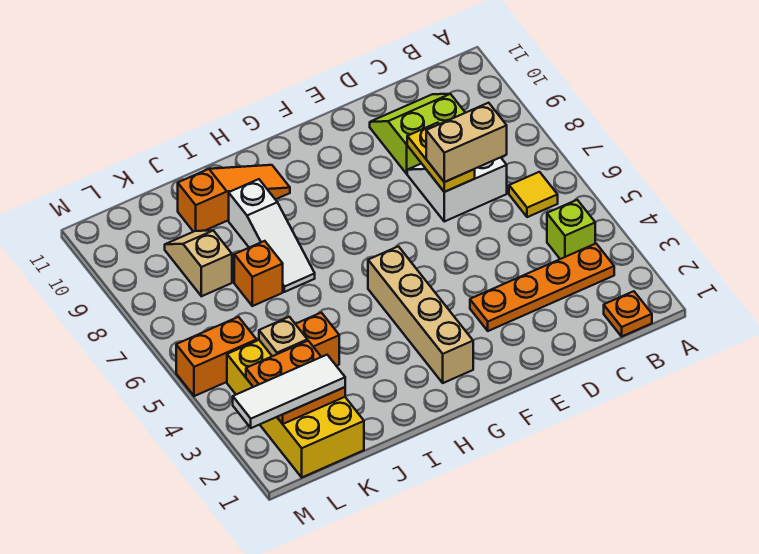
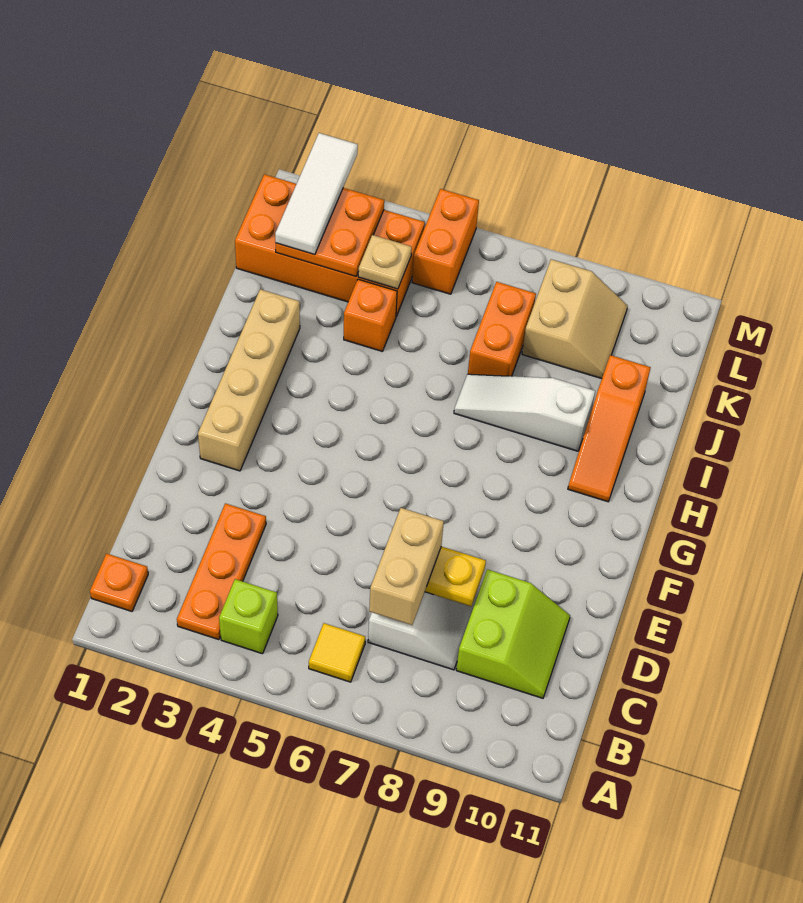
orange 1x4 plate [470,243,614,331] -> orange 1x3 plate [177,503,266,640]
tan 1x4 brick [368,246,473,383] -> tan 1x4 brick turned to [198,289,300,471]
orange 1x1 brick [234,241,283,306] -> orange 1x2 brick [468,282,536,376]
yellow 2x4 brick [227,340,364,477] -> orange 2x4 brick [235,174,425,316]
tan 1x2 slope [165,230,232,296] -> tan 2x2 slope [522,259,628,379]

